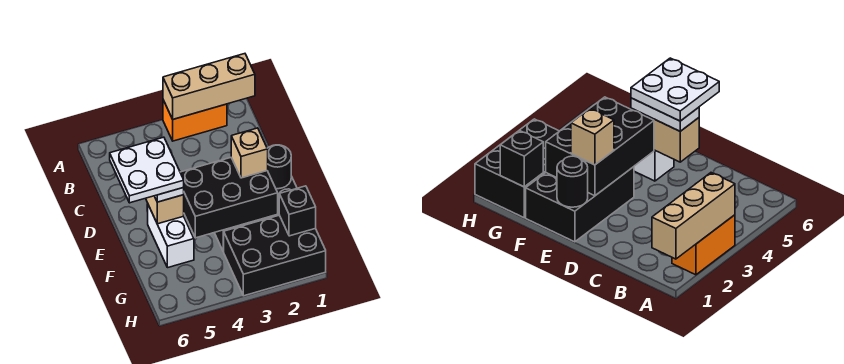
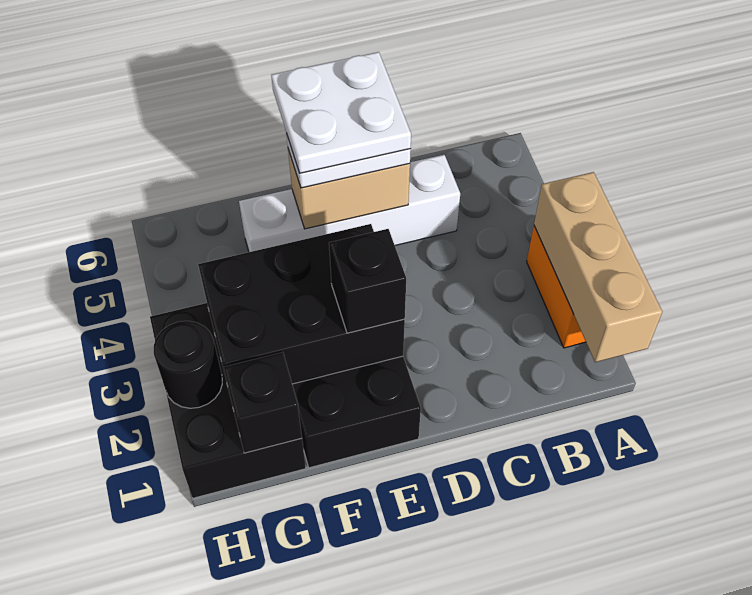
black 1x1 round brick [267,145,291,189] -> black 1x1 round brick moved to [154,321,222,408]
black 2x3 brick [180,158,278,238] -> black 2x3 brick turned to [198,224,405,384]
tan 1x1 brick [231,128,268,178] -> black 1x1 brick [329,229,406,333]
white 1x2 brick [148,205,194,268] -> white 1x4 brick [239,155,460,252]

